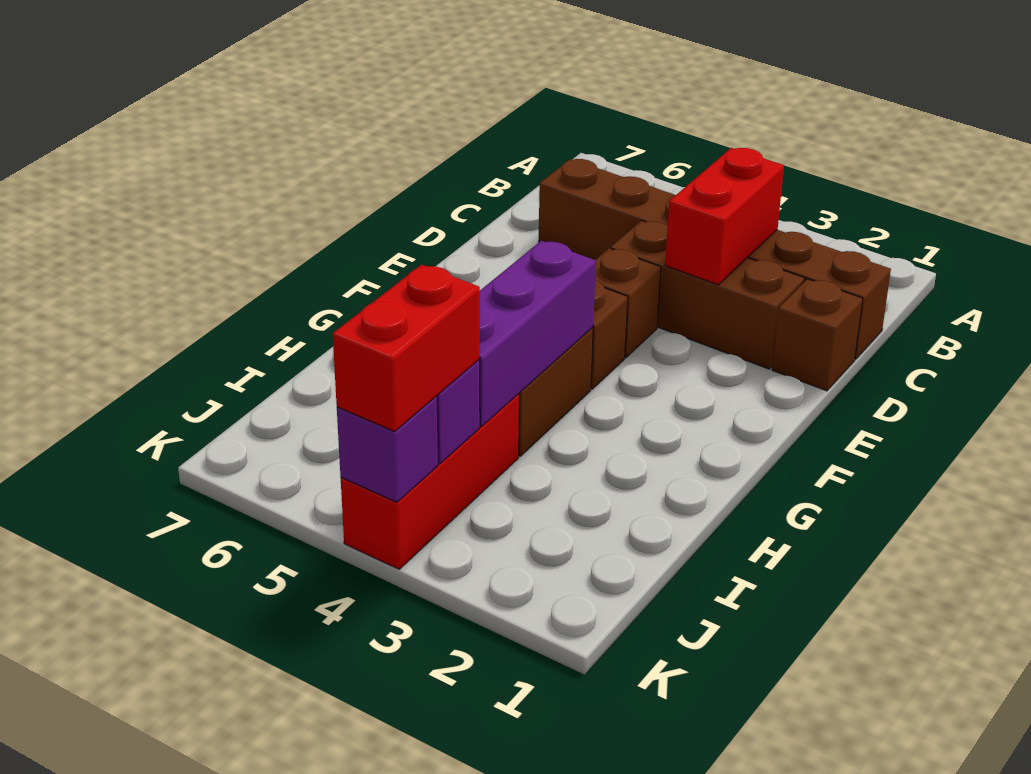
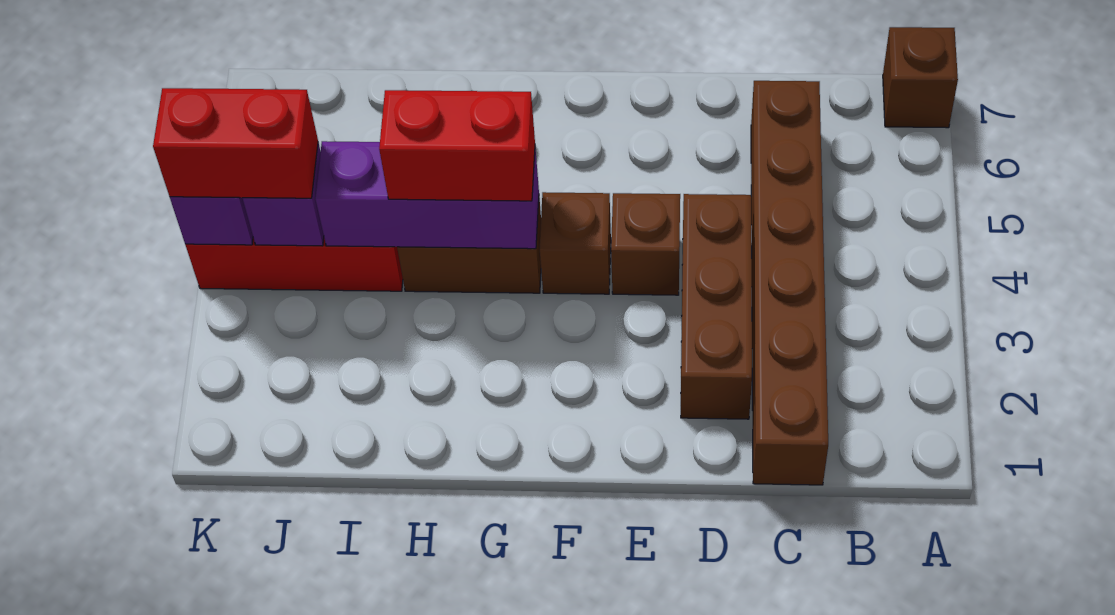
red 1x2 brick [665,148,784,285] -> red 1x2 brick moved to [379,90,535,201]
brown 1x1 brick [772,279,863,391] -> brown 1x1 brick moved to [883,27,958,128]

